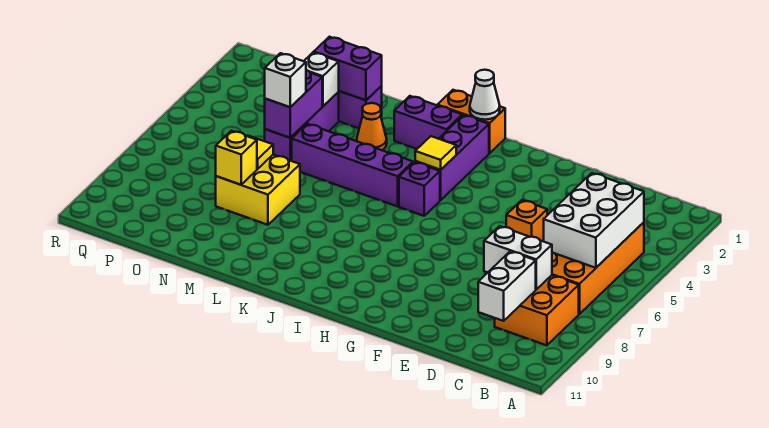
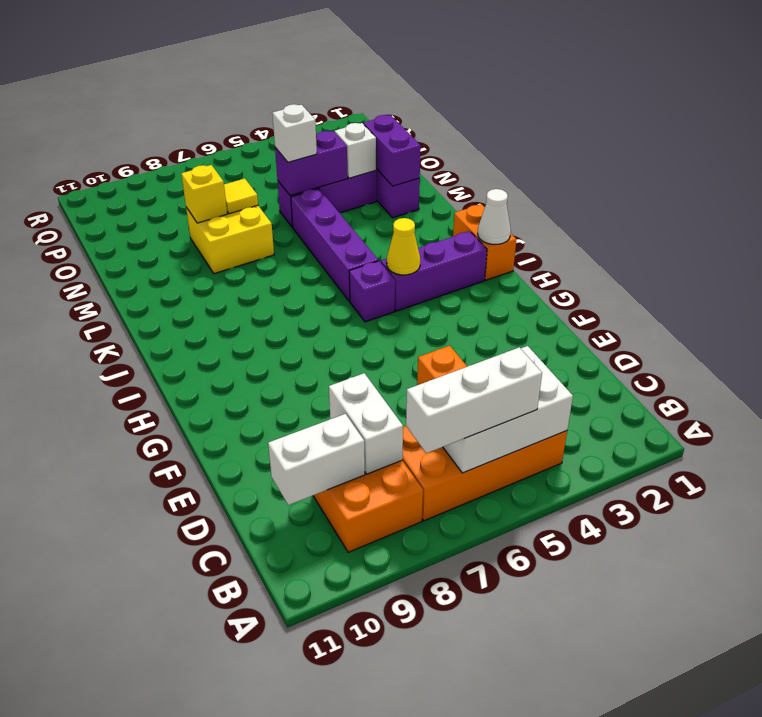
none -> white 1x3 brick [406,347,542,453]
yellow 1x1 tile [415,136,456,170] -> yellow 1x1 cone [387,218,420,275]
purple 1x2 brick [394,96,462,149] -> none
orange 1x1 cone [357,103,387,150] -> none

